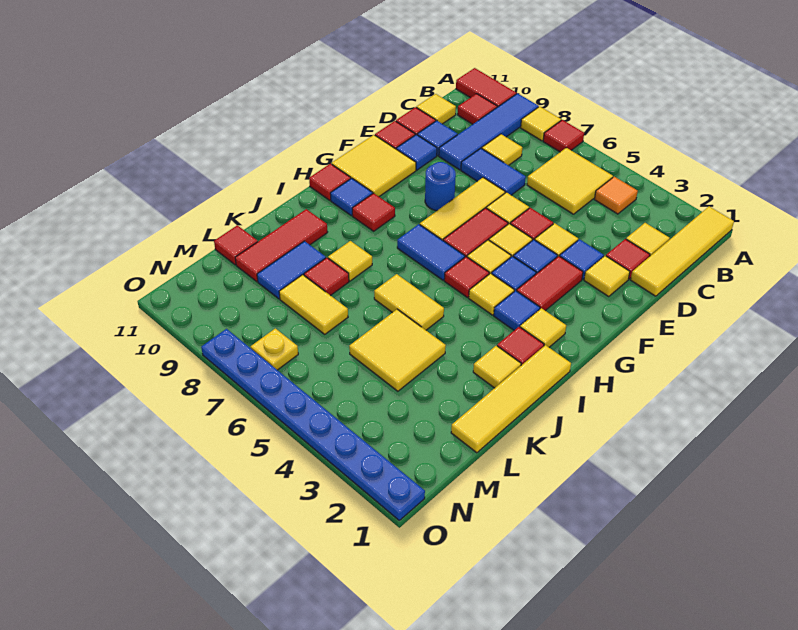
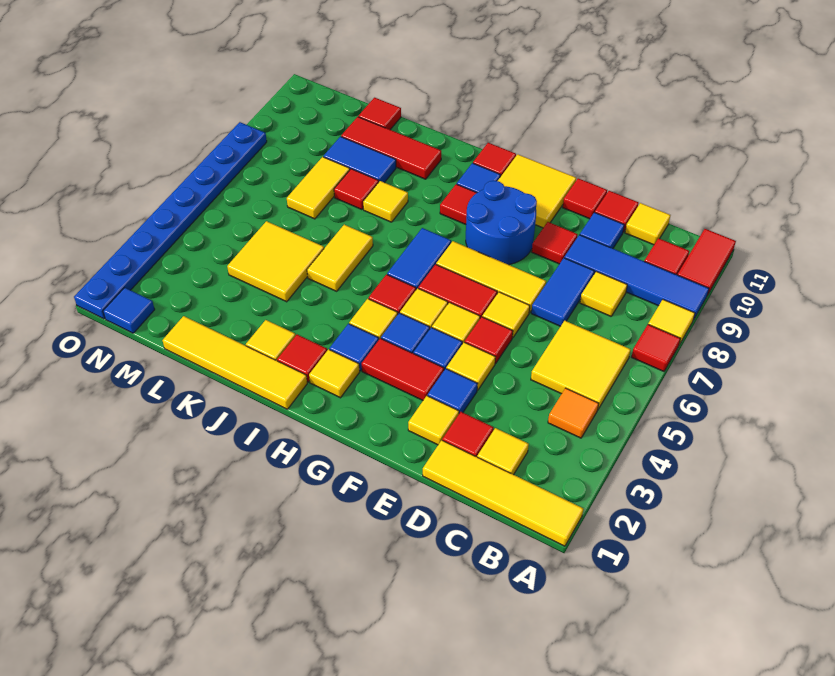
none -> red 1x1 tile [532,222,578,264]
blue 1x1 tile [396,135,437,170] -> blue 1x1 tile moved to [103,288,155,333]
blue 1x1 round brick [425,162,456,211] -> blue 2x2 round brick [466,181,537,265]
yellow 1x1 plate [251,328,298,370] -> none

